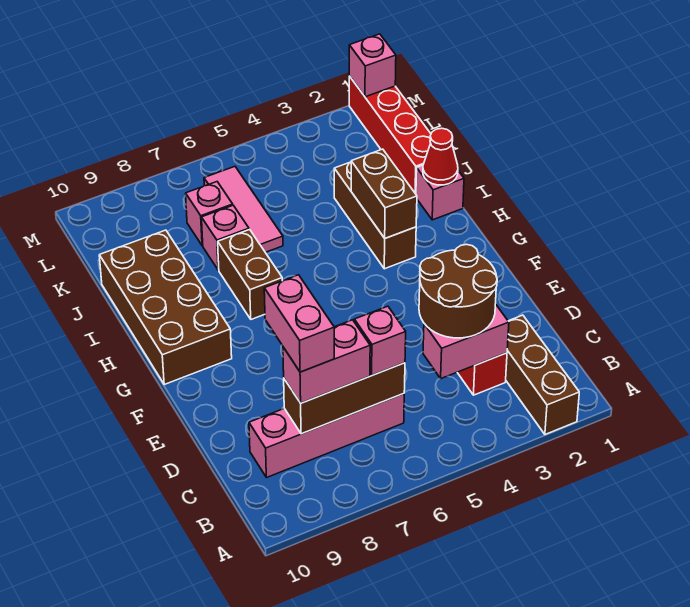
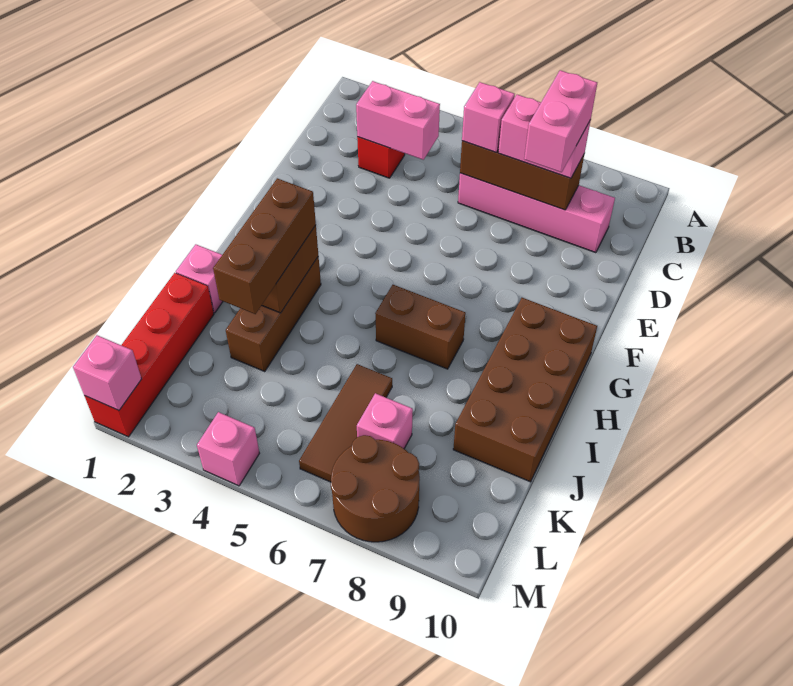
brown 1x3 brick [506,315,579,434] -> brown 1x3 brick moved to [213,178,316,314]
brown 2x2 round brick [419,244,497,338] -> brown 2x2 round brick moved to [331,435,420,542]
brown 1x2 brick [218,230,282,319] -> brown 1x2 brick turned to [375,285,466,369]
red 1x1 cone [423,128,458,185] -> none
pink 1x3 tile [204,167,283,252] -> brown 1x3 tile [299,364,392,482]
pink 1x1 brick [202,205,249,270] -> pink 1x1 brick moved to [197,412,260,486]

